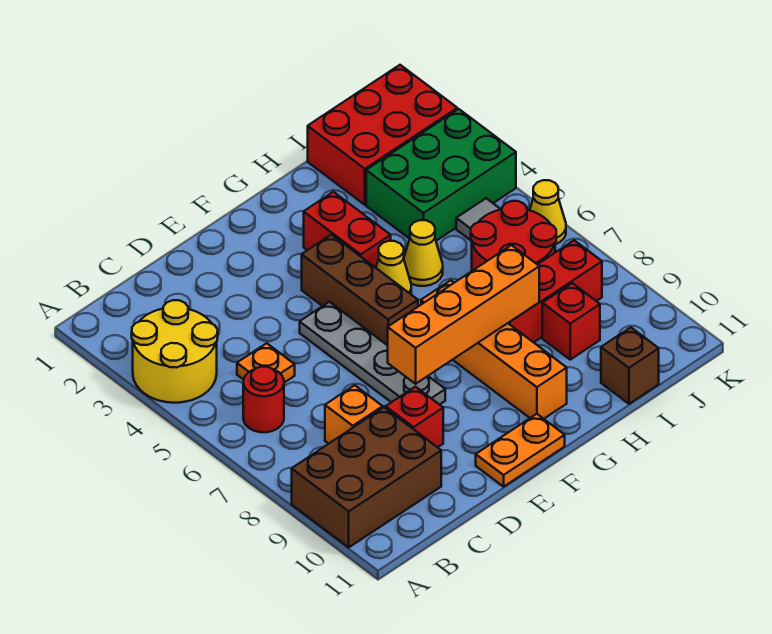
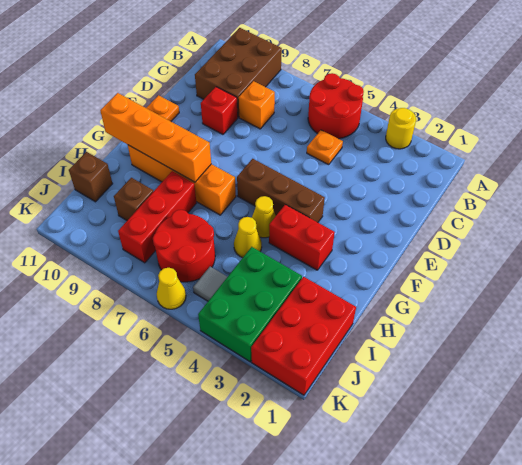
yellow 2x2 round brick [132,300,218,403] -> yellow 1x1 round brick [386,108,416,149]
red 1x1 round brick [243,367,284,432] -> red 2x2 round brick [308,73,364,139]
grey 1x4 plate [300,302,445,405] -> none
orange 1x4 brick [388,245,539,384] -> orange 1x4 brick turned to [100,93,211,182]
red 1x1 brick [542,283,600,360] -> brown 1x1 brick [114,178,153,220]

